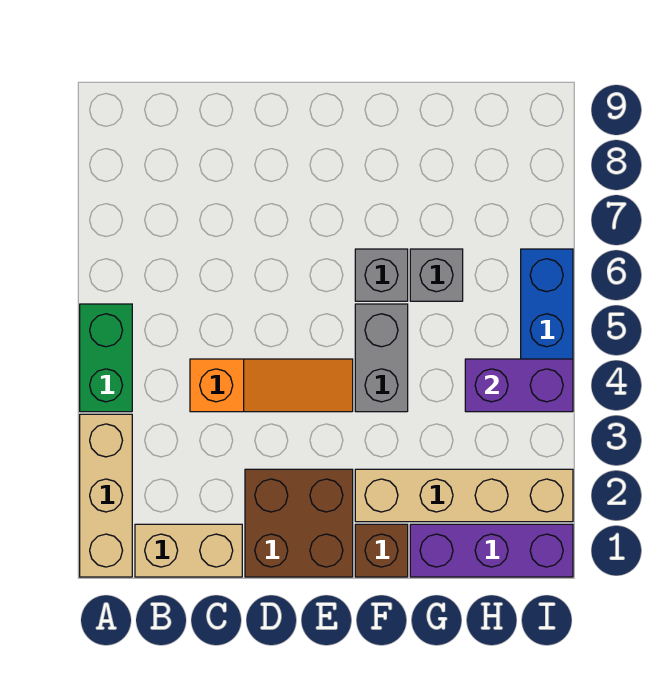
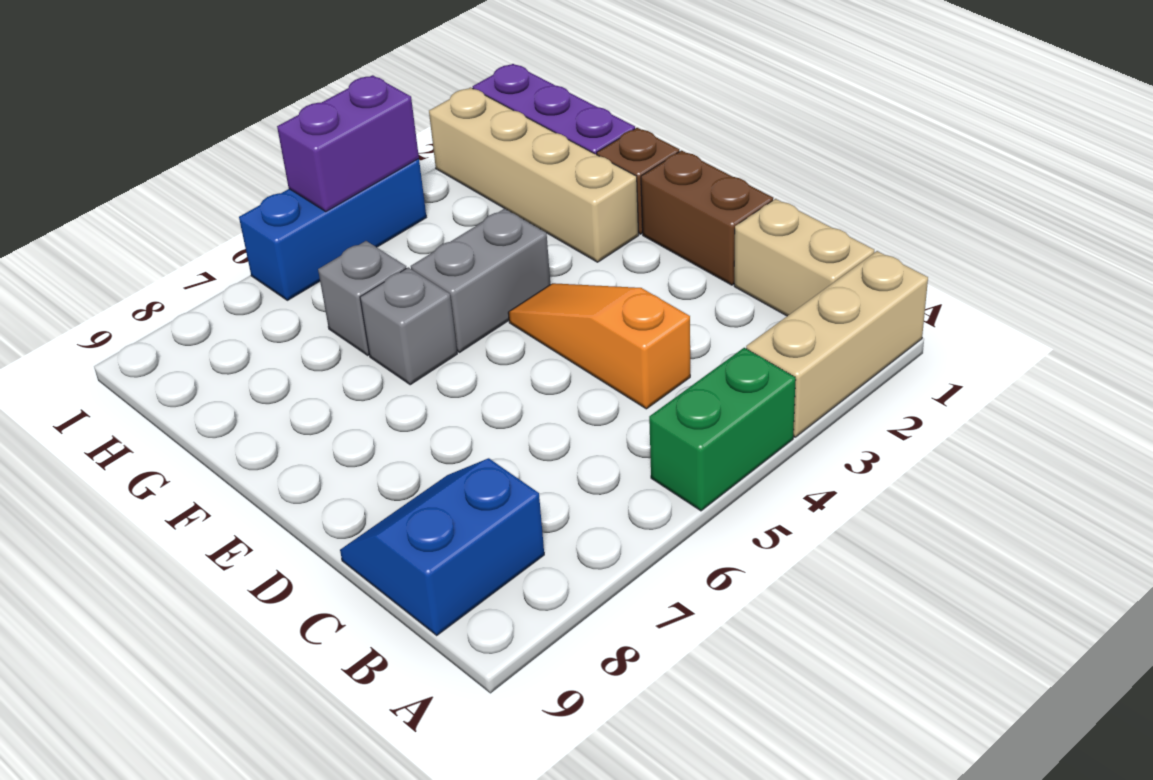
none -> blue 2x2 slope [340,458,544,635]
brown 2x2 brick [245,469,353,577] -> brown 1x2 brick [641,151,773,285]
purple 1x2 brick [465,359,573,412] -> purple 1x2 brick turned to [277,75,419,211]

